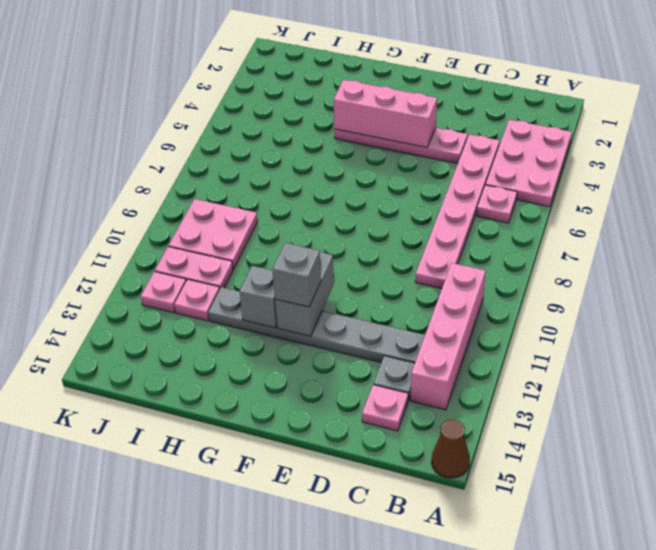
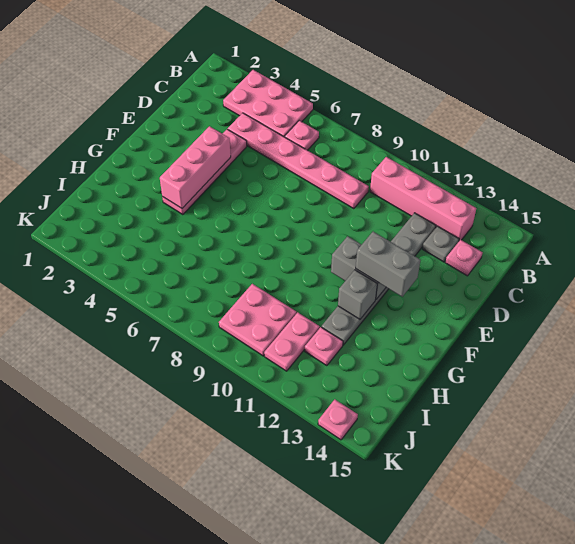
brown 1x1 cone [431,420,470,478] -> none
grey 1x1 brick [273,243,321,307] -> grey 1x2 brick [356,231,421,297]
pink 1x1 plate [141,272,186,313] -> pink 1x1 plate moved to [318,399,358,440]

